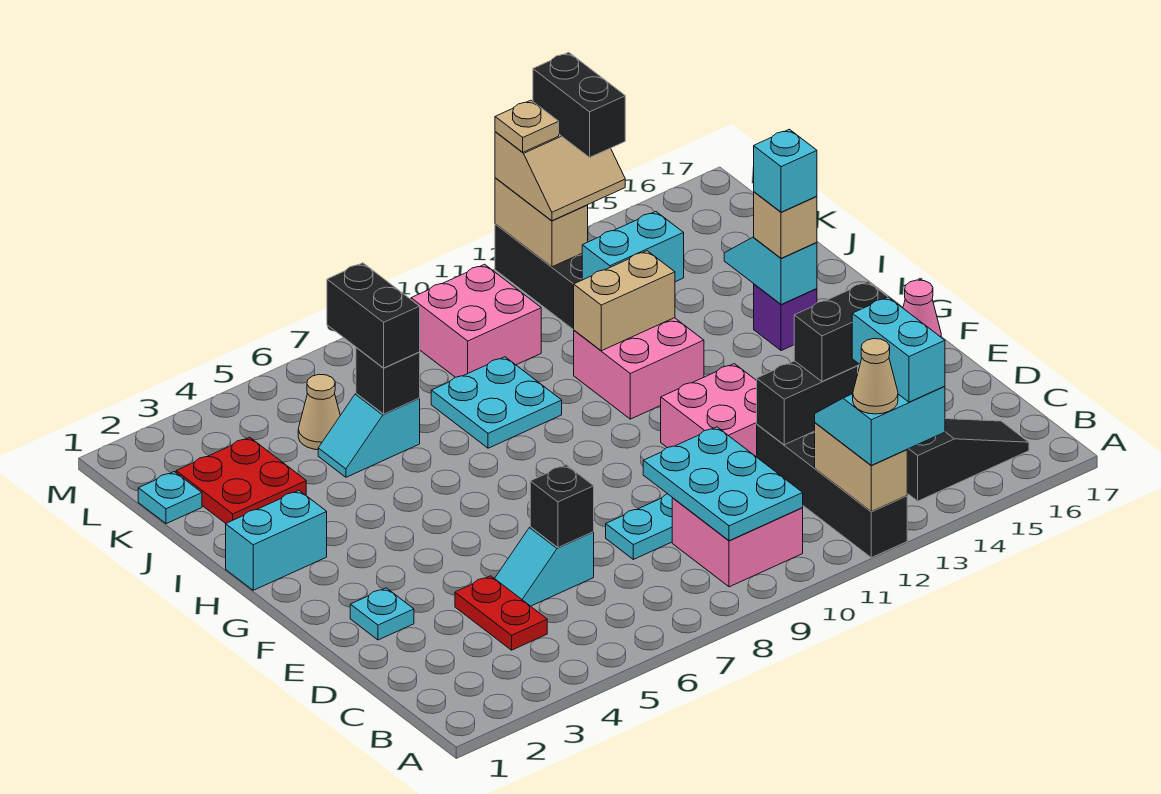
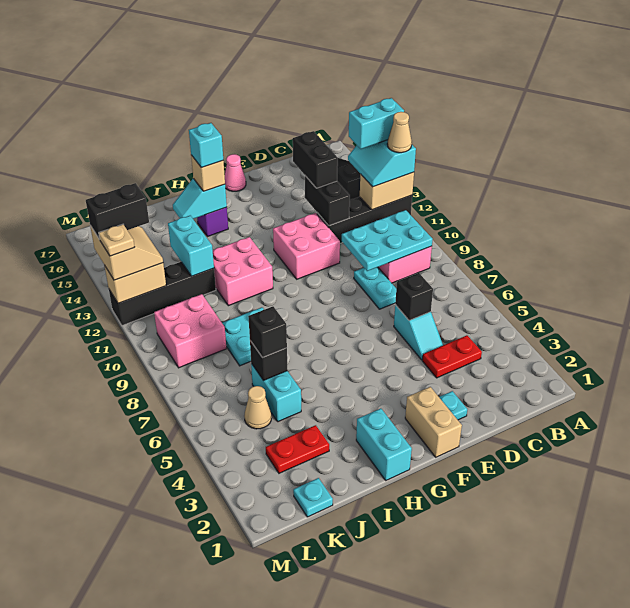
tan 1x2 brick [574,251,675,351] -> tan 1x2 brick moved to [405,387,462,457]
red 2x2 plate [176,437,306,523] -> red 1x2 plate [266,425,329,473]
cyan 1x2 slope [318,394,420,477] -> cyan 1x2 brick [251,364,301,422]
black 1x2 brick [327,263,420,368] -> black 1x1 brick [248,307,287,358]

